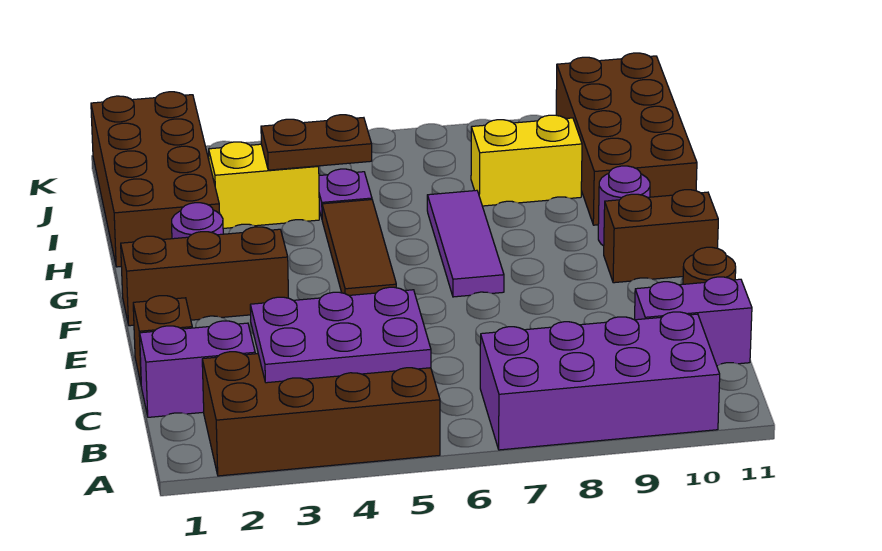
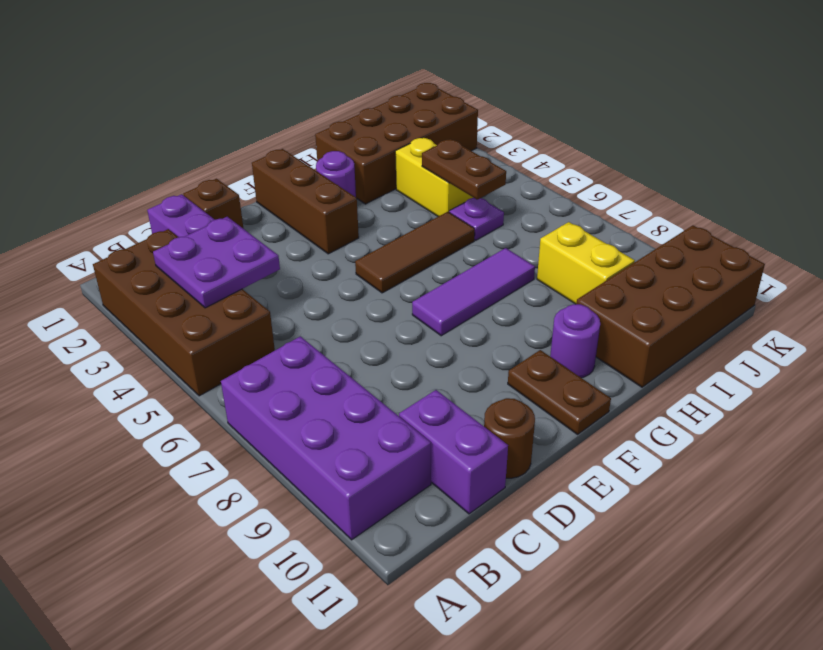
purple 2x3 plate [250,287,431,383] -> purple 2x2 plate [153,217,280,308]
brown 1x2 brick [604,190,718,283] -> brown 1x2 plate [508,350,611,434]

